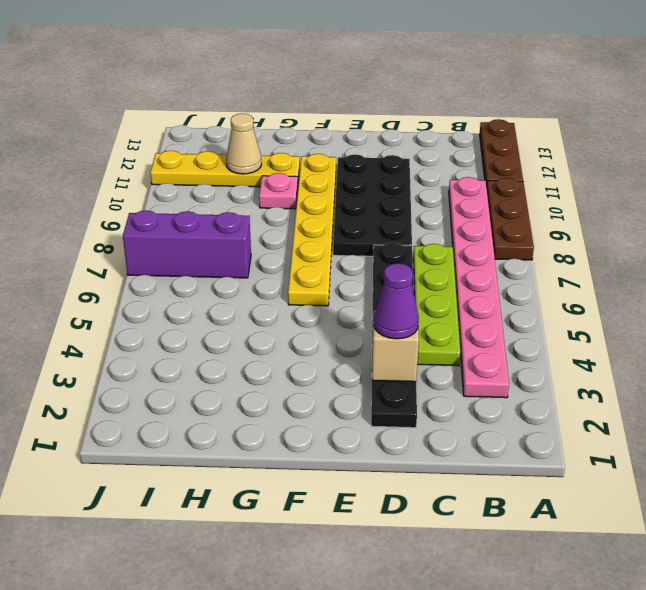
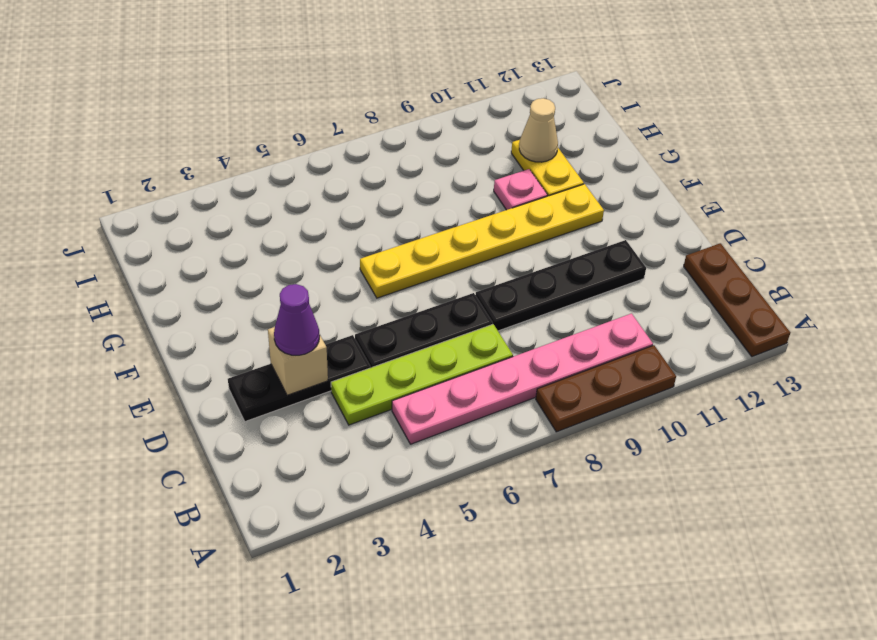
brown 1x3 plate [480,119,523,187] -> brown 1x3 plate turned to [684,243,790,357]
pink 1x8 plate [449,177,509,398] -> pink 1x6 plate [392,313,653,444]
black 2x4 plate [333,154,412,256] -> black 1x4 plate [475,240,646,331]
yellow 1x4 plate [150,151,300,187] -> yellow 1x2 plate [511,140,584,196]
purple 1x3 brick [123,210,251,278] -> none

